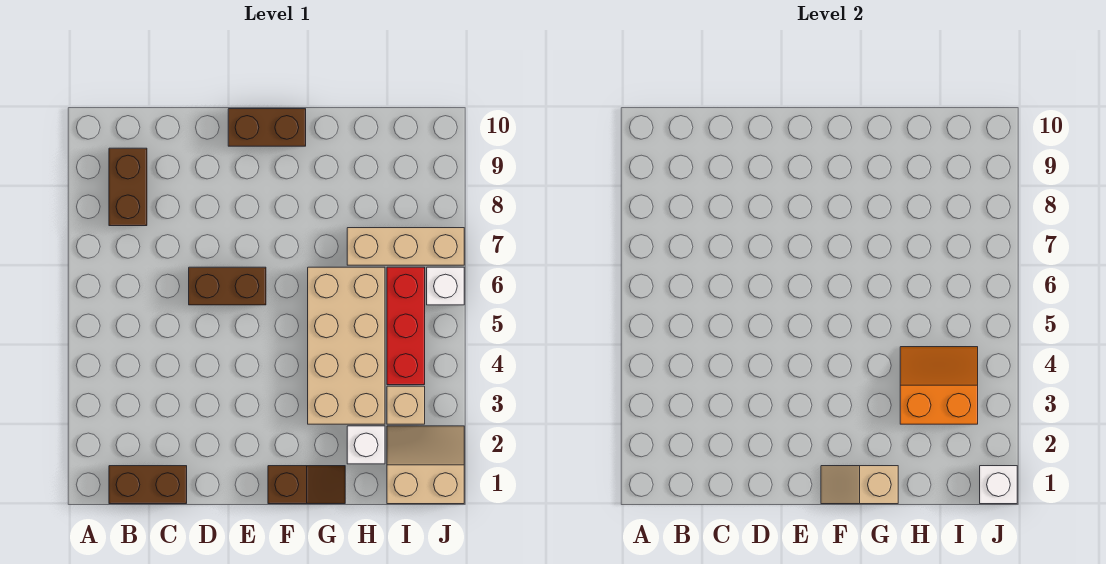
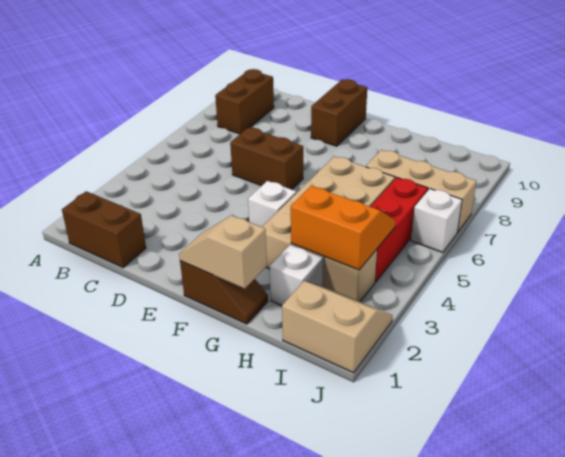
brown 1x2 brick [228,109,306,146] -> brown 1x2 brick turned to [311,79,367,146]
white 1x1 brick [980,466,1017,504] -> white 1x1 brick moved to [248,181,296,227]

